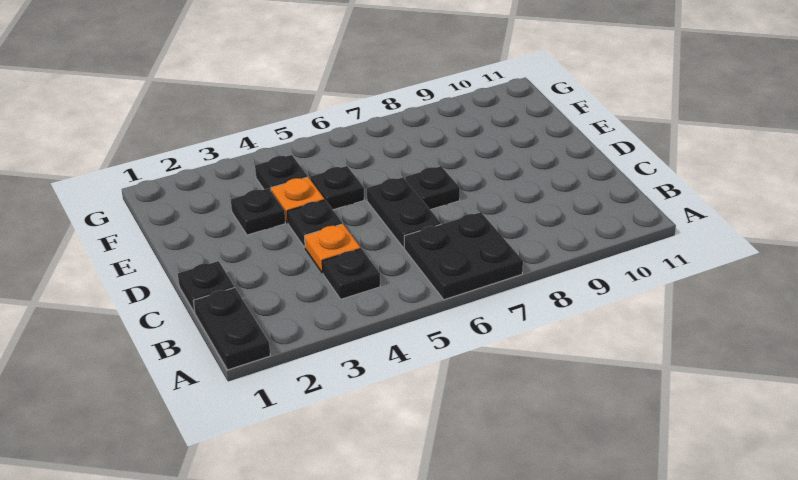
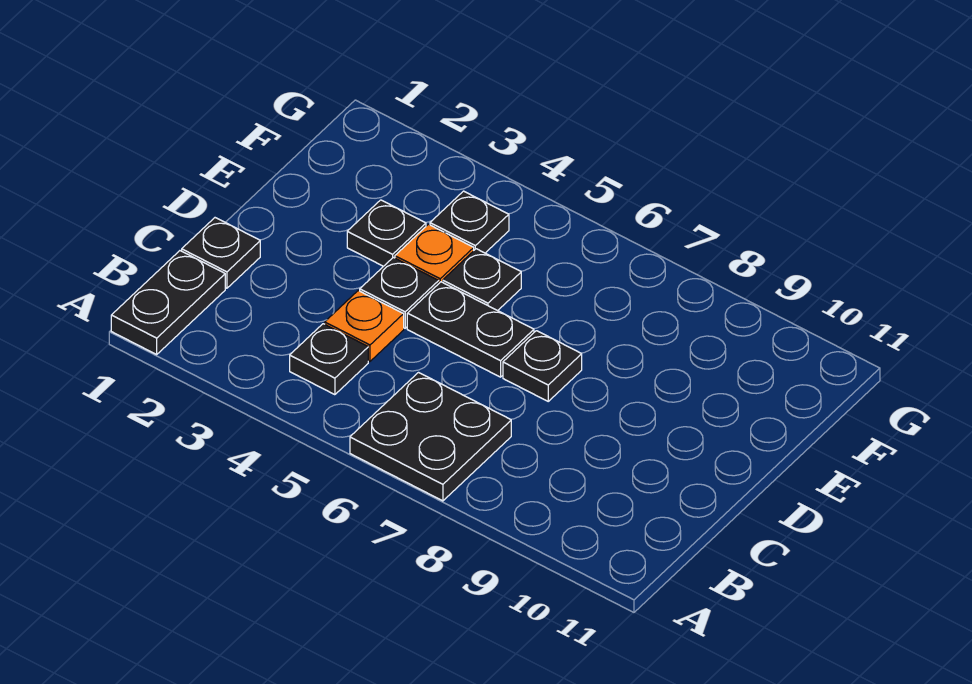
black 1x2 plate [367,177,441,248] -> black 1x2 plate turned to [407,282,534,377]

